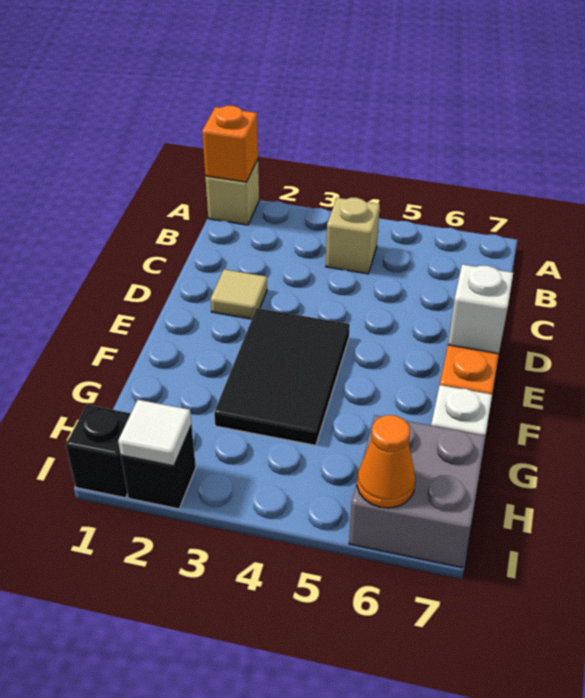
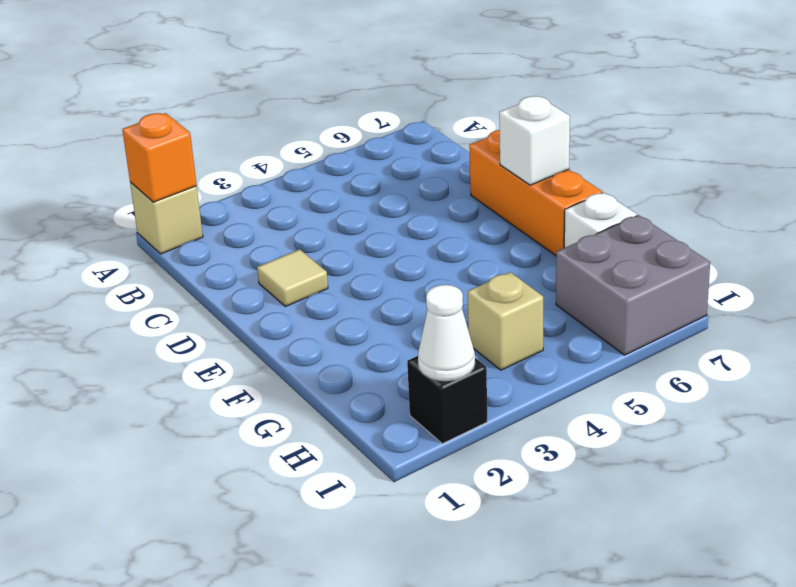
tan 1x1 brick [326,198,380,274] -> tan 1x1 brick moved to [468,272,543,370]
black 2x3 tile [214,308,350,445] -> none
black 1x1 brick [66,405,131,498] -> none
white 1x1 tile [118,400,191,466] -> white 1x1 cone [418,285,475,381]
orange 1x1 cone [357,415,415,508] -> none

